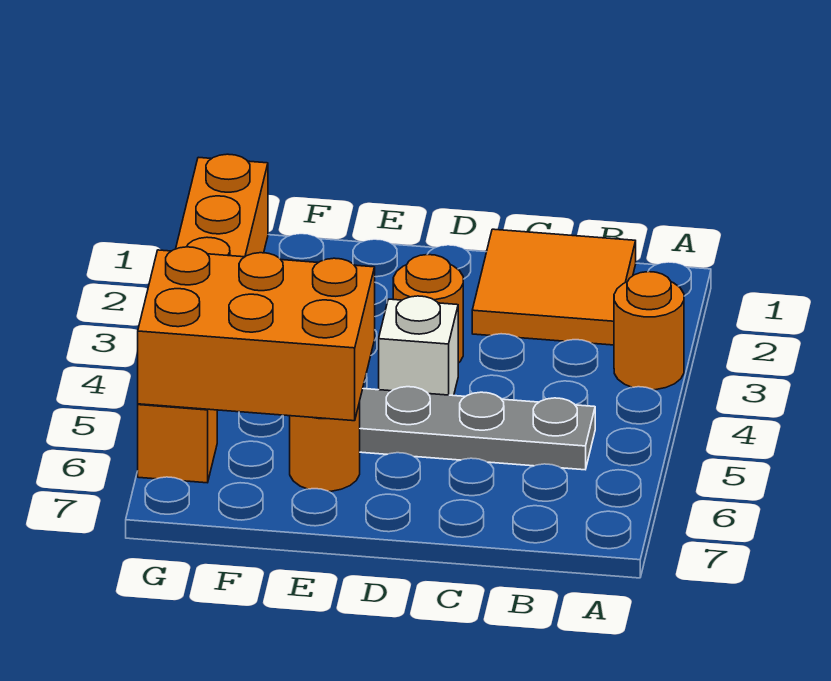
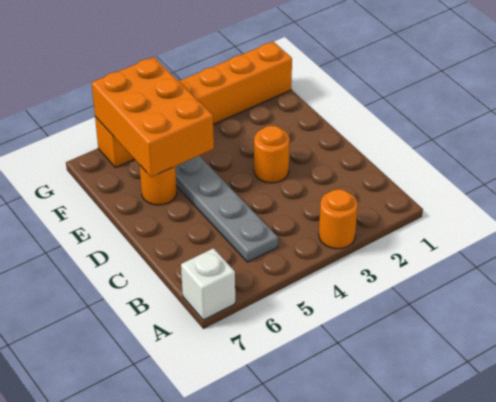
orange 2x2 tile [472,229,636,345] -> none
white 1x1 brick [379,296,458,396] -> white 1x1 brick moved to [181,248,235,320]

